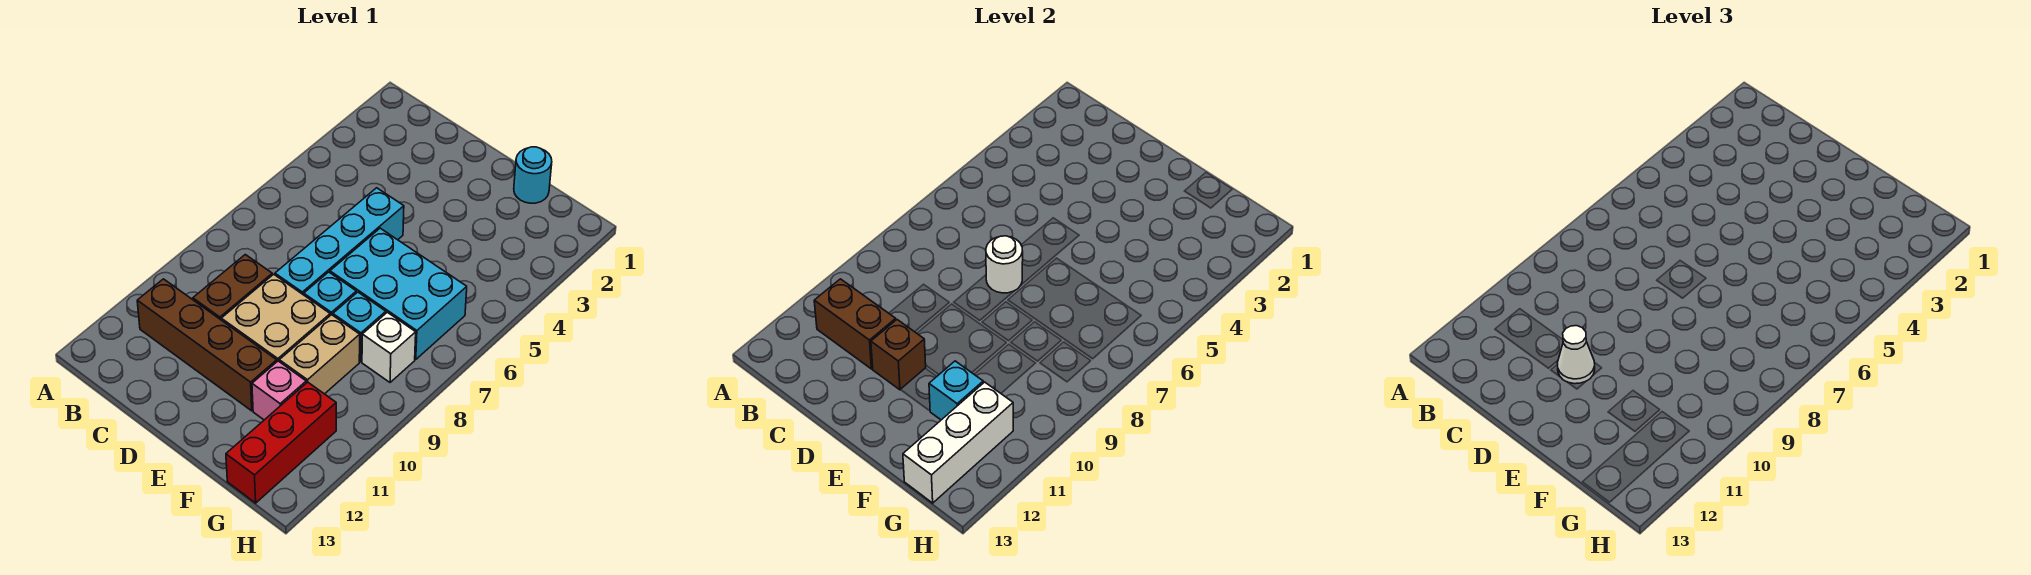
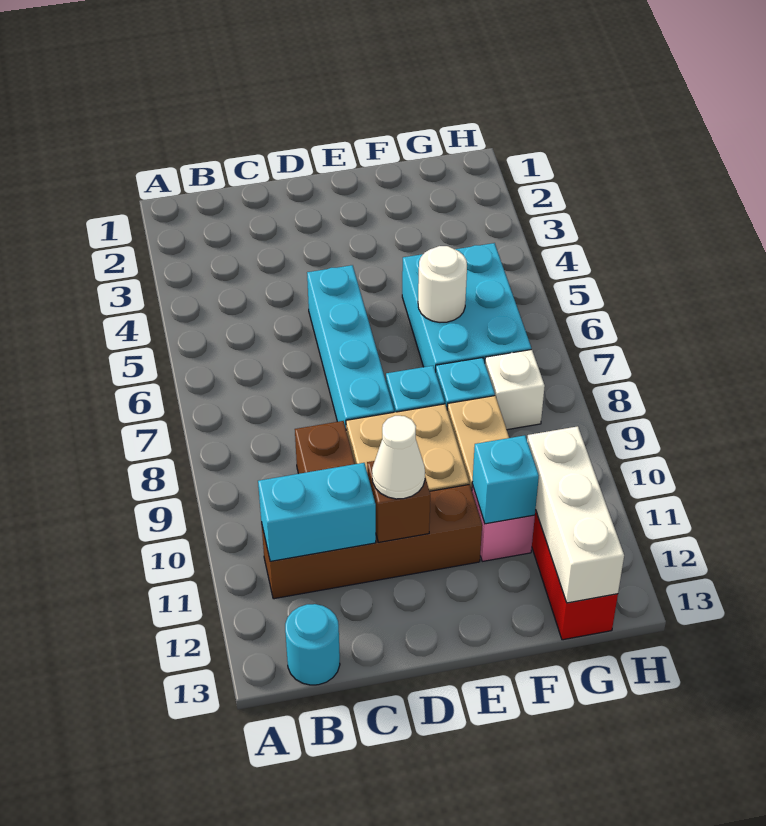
brown 1x2 brick [814,279,896,369] -> cyan 1x2 brick [258,463,376,561]
white 1x1 round brick [986,236,1023,293] -> white 1x1 round brick moved to [418,246,467,322]
cyan 2x3 brick [330,228,467,359] -> cyan 2x3 brick turned to [402,243,531,372]
cyan 1x1 round brick [514,147,552,203] -> cyan 1x1 round brick moved to [285,604,340,685]

